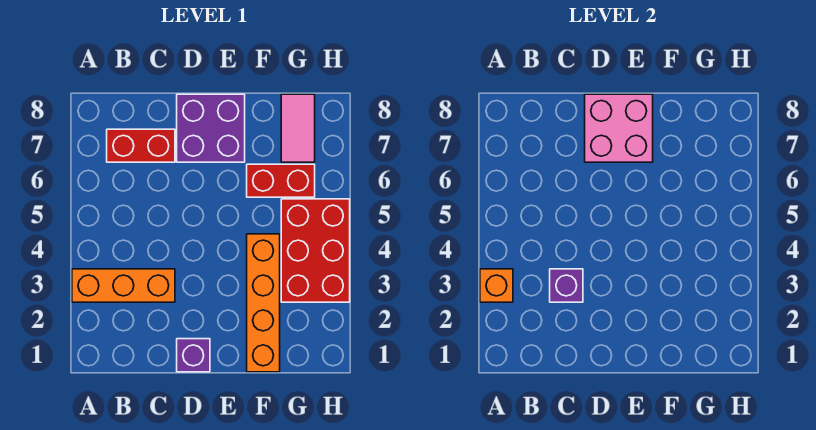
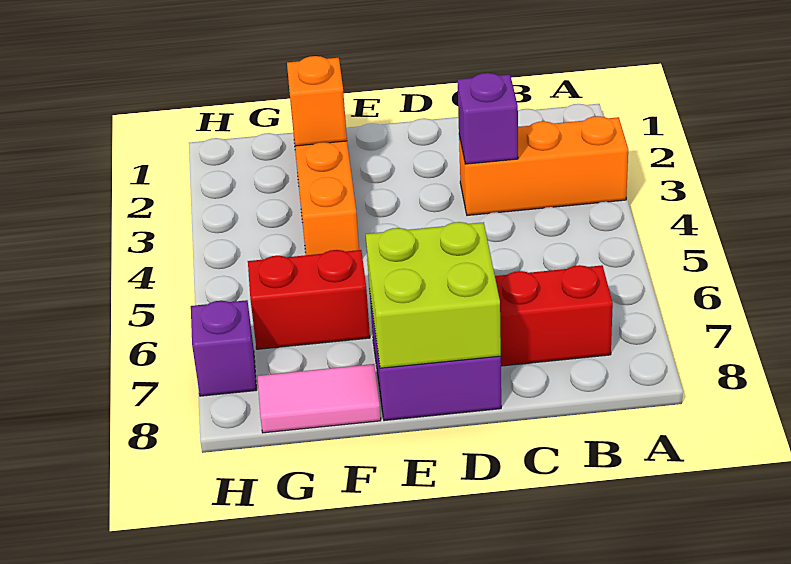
orange 1x1 brick [480,269,513,302] -> orange 1x1 brick moved to [287,56,347,146]
purple 1x1 brick [177,339,210,372] -> purple 1x1 brick moved to [191,300,256,396]
pink 2x2 brick [585,94,653,162] -> lime 2x2 brick [366,222,501,368]
red 2x3 brick [281,199,350,302] -> none
pink 1x2 tile [281,94,315,162] -> pink 1x2 tile turned to [258,364,381,433]

